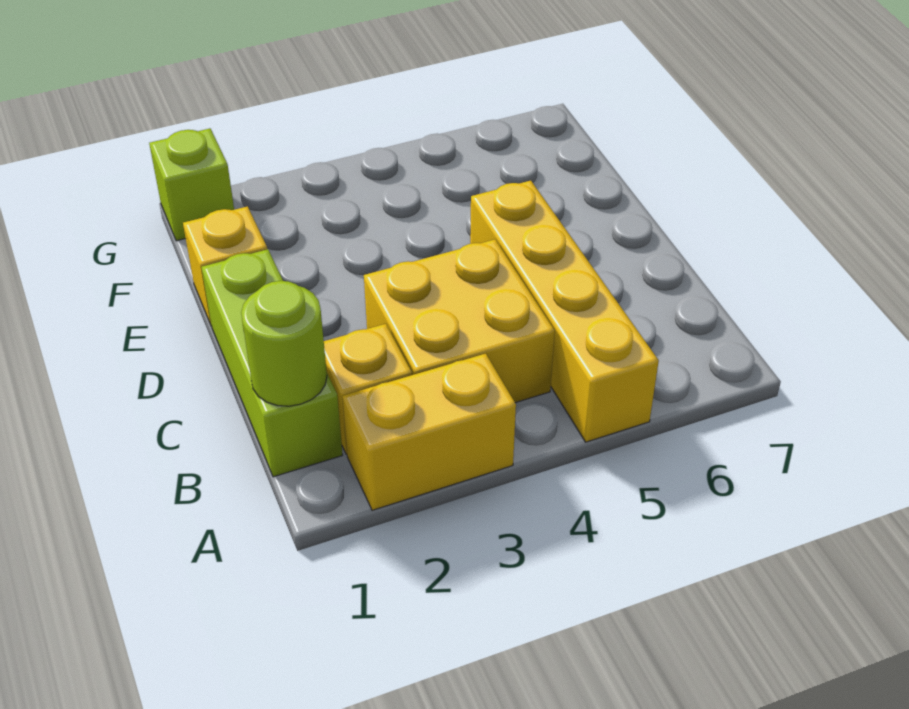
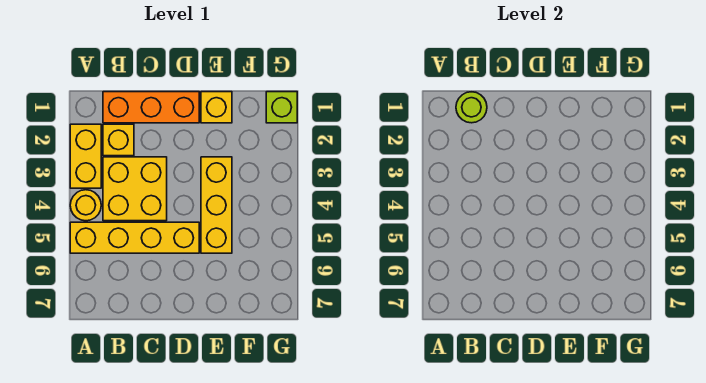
none -> yellow 1x1 round brick [70,190,101,221]
lime 1x3 brick [202,249,343,477] -> orange 1x3 brick [103,92,199,123]
none -> yellow 1x3 brick [201,157,232,253]

